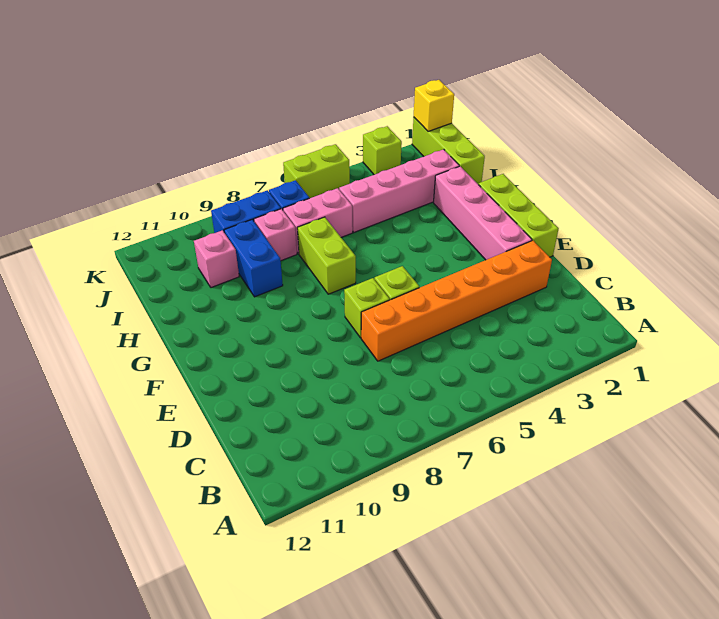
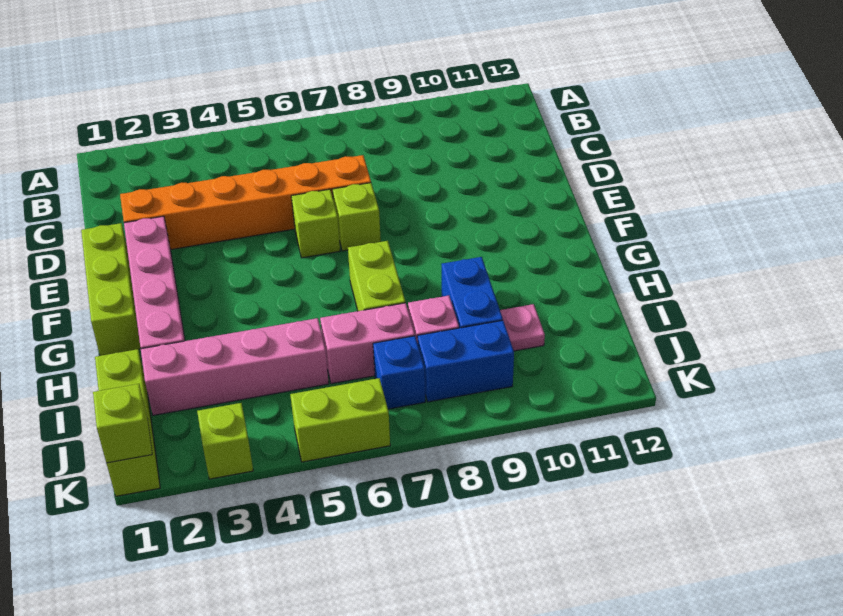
pink 1x1 brick [194,230,239,288] -> pink 1x1 plate [500,304,545,351]
yellow 1x1 brick [414,80,454,131] -> lime 1x1 brick [93,384,152,463]

